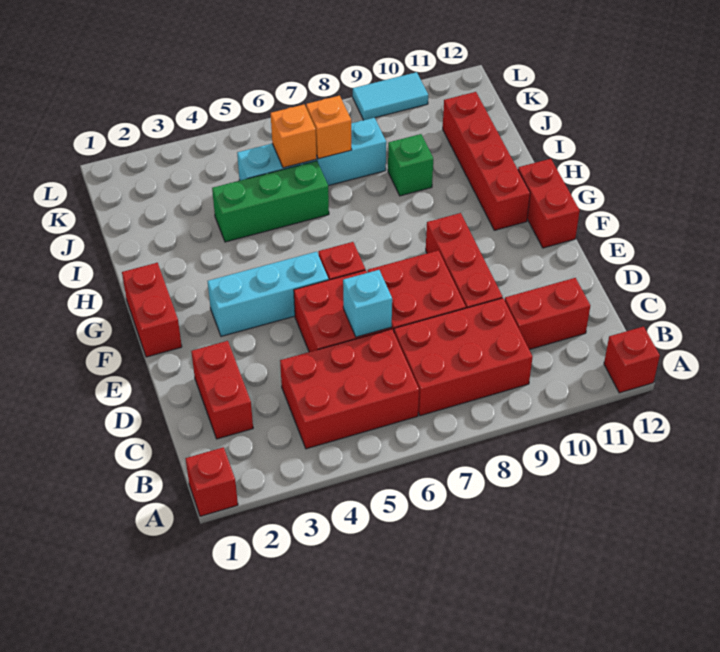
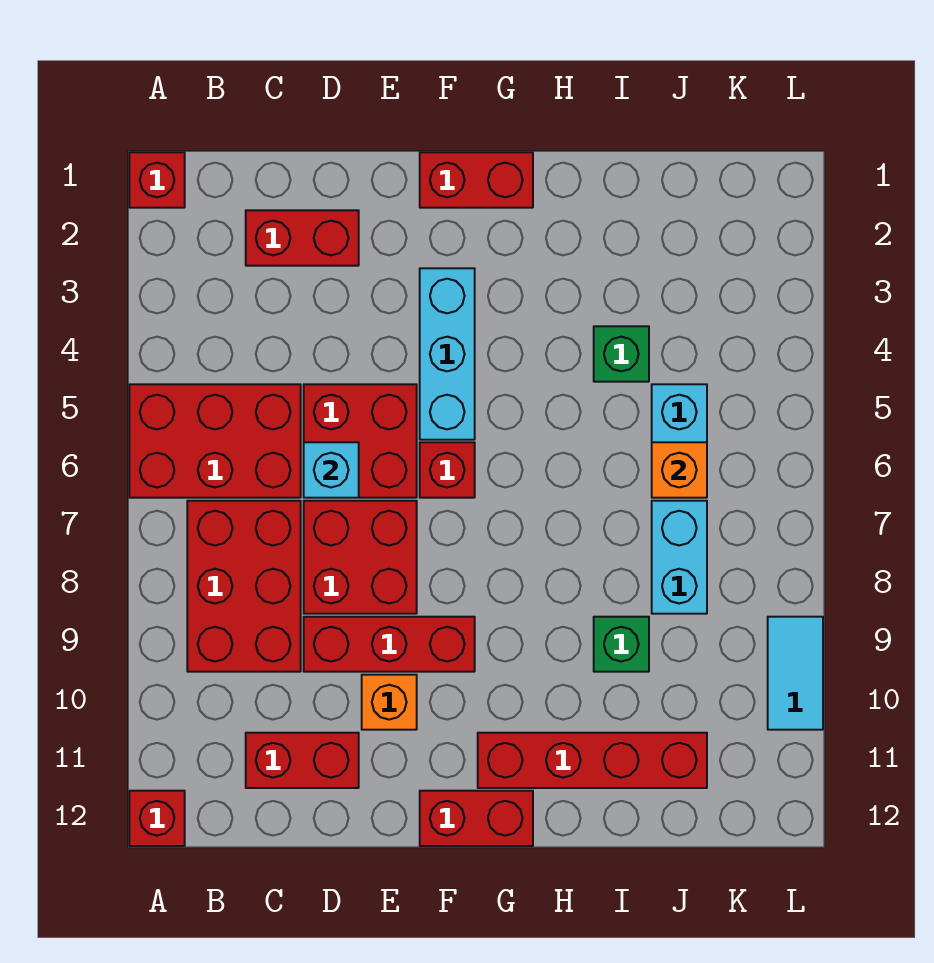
red 2x3 brick [280,329,419,449] -> red 2x3 brick turned to [129,384,301,498]
red 1x2 brick [505,278,590,350] -> red 1x2 brick turned to [246,733,359,788]
green 1x3 brick [212,161,329,242] -> green 1x1 brick [594,326,649,382]
orange 1x1 brick [306,96,352,159] -> orange 1x1 brick moved to [362,675,417,730]

